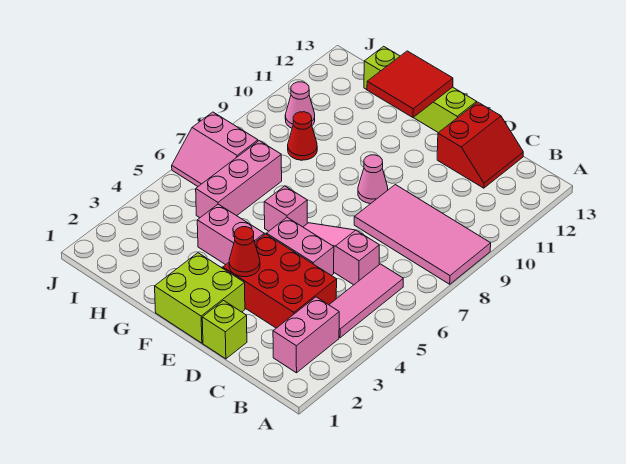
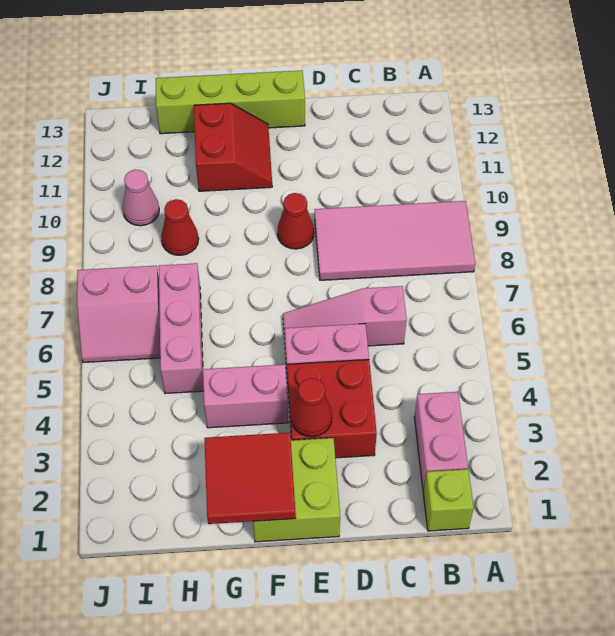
pink 1x3 tile [329,264,403,338] -> none
red 2x3 brick [223,234,337,328] -> red 2x2 brick [287,360,377,458]
red 2x2 slope [437,102,523,188] -> red 2x2 slope moved to [194,103,272,191]
lime 1x1 brick [202,301,247,359] -> lime 1x1 brick moved to [423,469,474,531]
pink 1x1 cone [358,155,388,204] -> red 1x1 cone [277,193,314,249]
pink 1x1 brick [264,186,307,231] -> none
red 2x2 tile [367,51,453,118] -> red 2x2 tile moved to [204,433,296,524]

